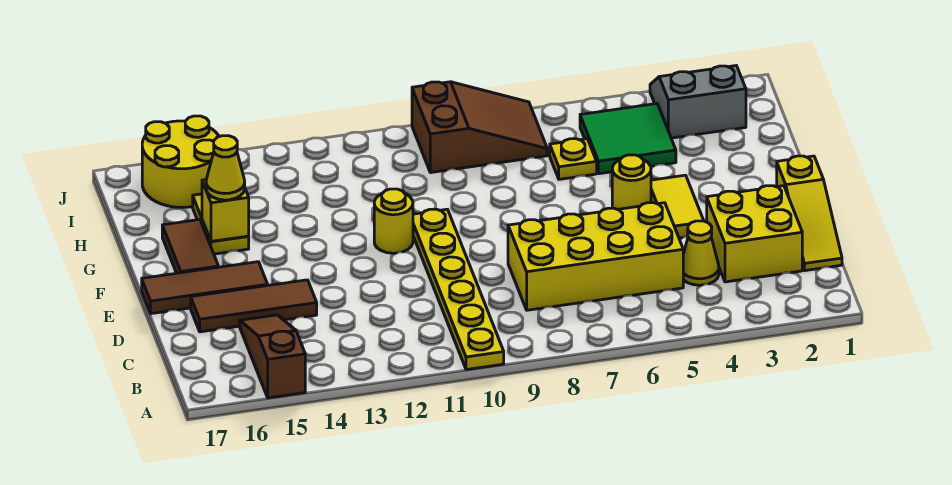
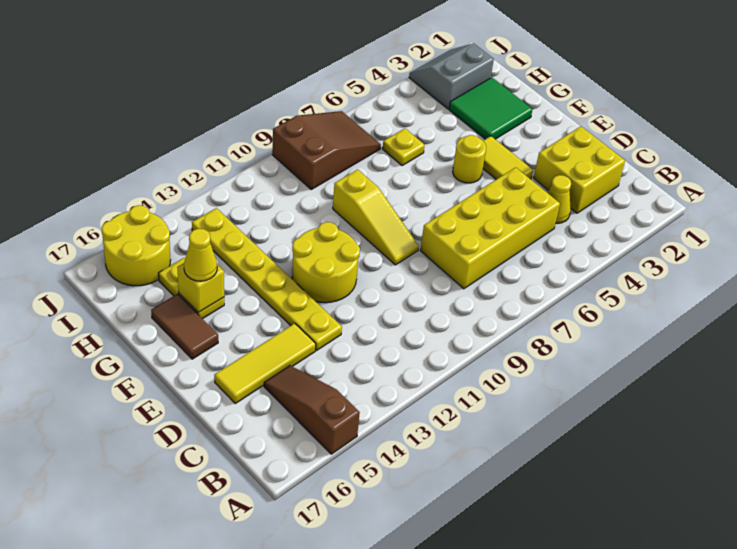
yellow 1x6 plate [413,209,504,370] -> yellow 1x6 plate moved to [192,208,342,350]
yellow 1x3 slope [777,156,842,271] -> yellow 1x3 slope moved to [333,170,419,265]
brown 1x3 tile [191,280,317,332] -> yellow 1x3 tile [214,323,316,403]
brown 1x3 tile [142,262,268,314] -> none
yellow 1x1 round brick [374,189,413,253] -> yellow 2x2 round brick [292,222,360,303]
green 2x2 tile [580,104,676,174] -> green 2x2 tile moved to [449,77,533,139]

